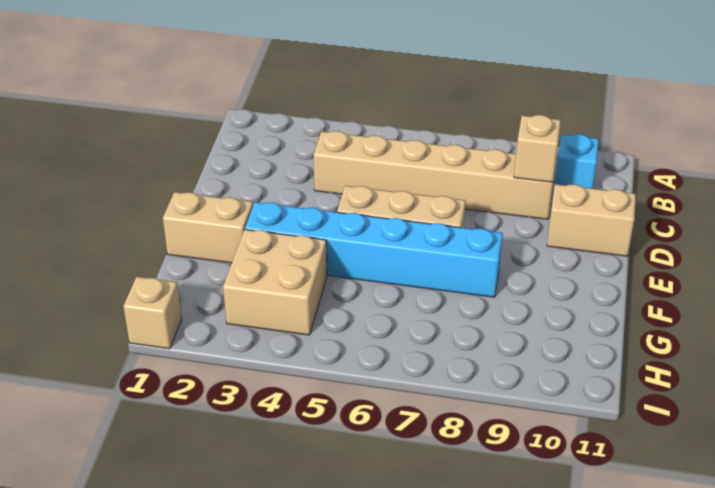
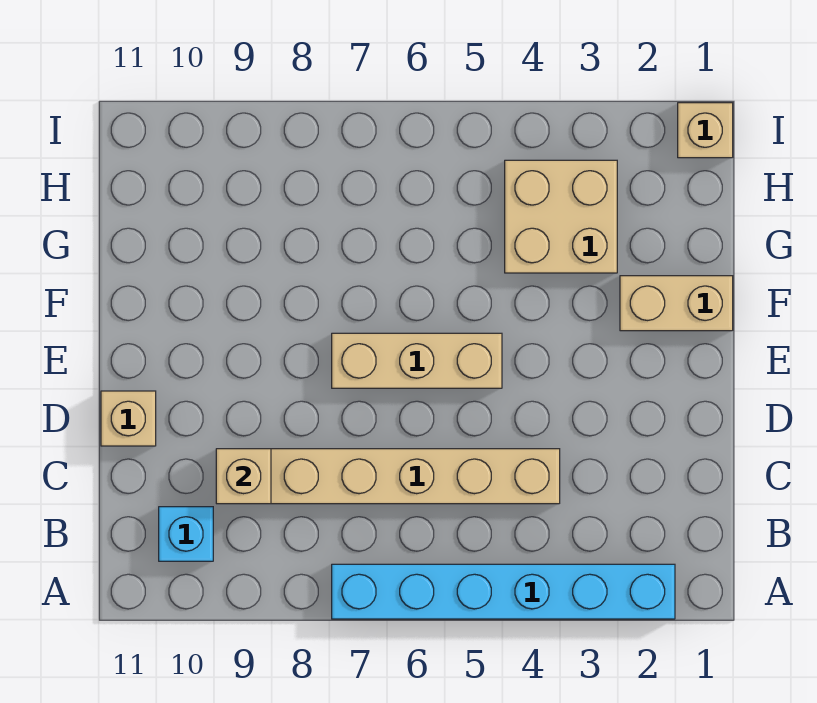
tan 1x2 brick [547,184,636,256] -> tan 1x1 brick [101,391,156,446]
cyan 1x6 brick [245,202,503,297] -> cyan 1x6 brick moved to [332,564,675,619]

